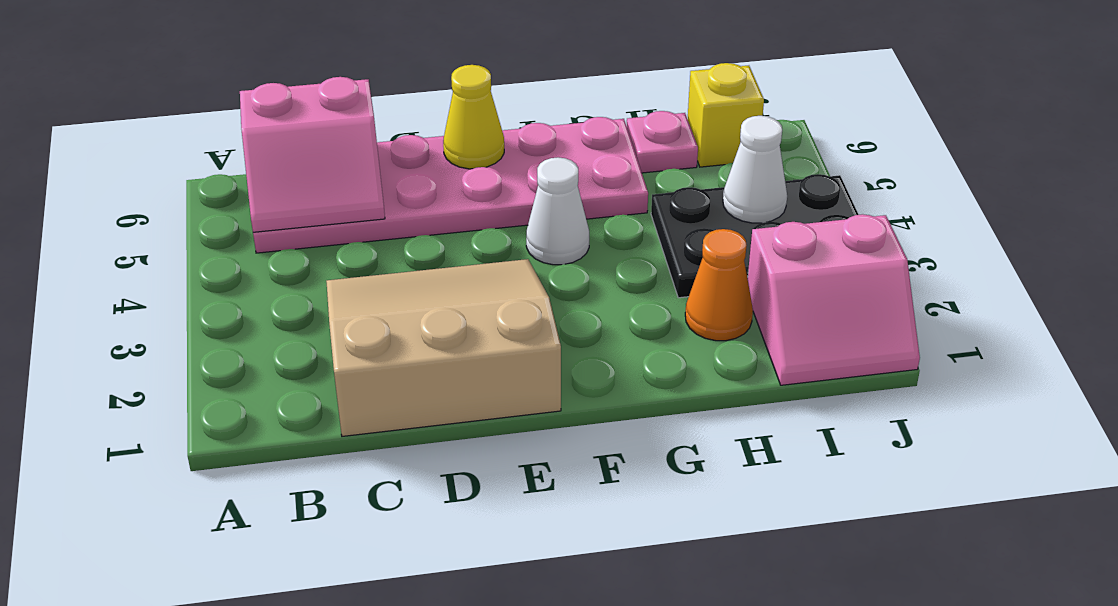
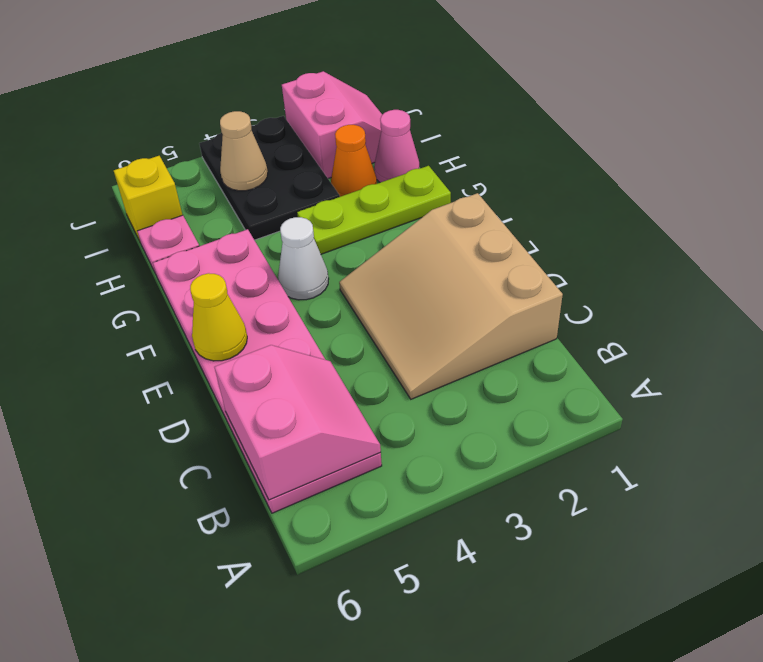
none -> lime 1x3 plate [297,166,451,254]
none -> pink 1x1 cone [374,110,419,182]
white 1x1 cone [723,116,787,223] -> tan 1x1 cone [220,111,268,191]

